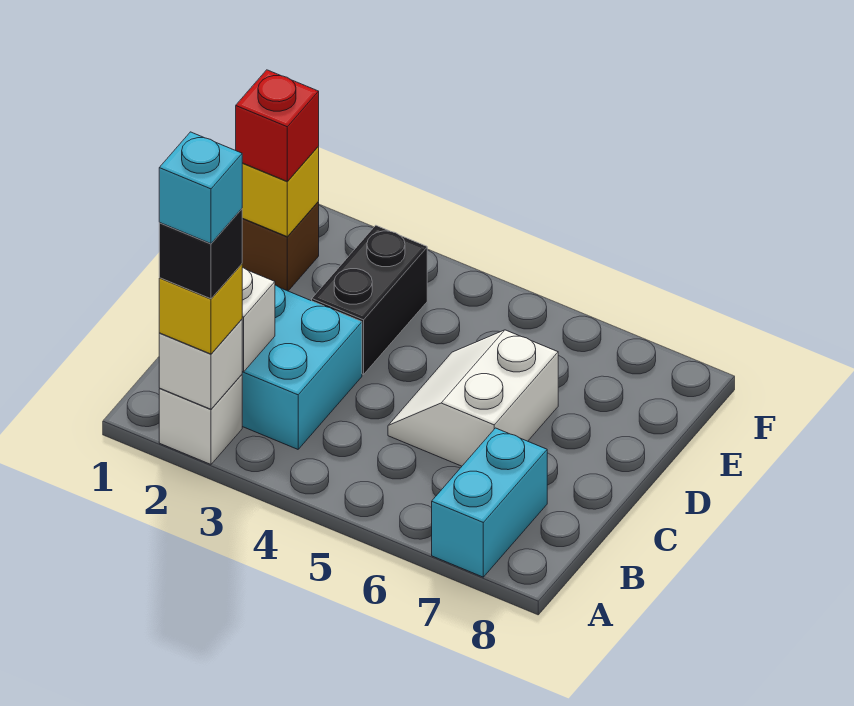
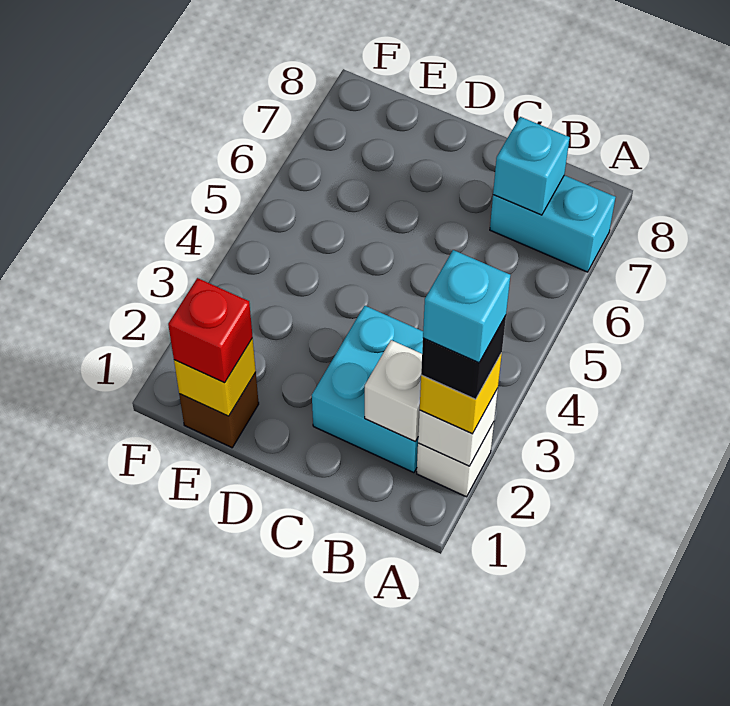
none -> cyan 1x1 brick [493,117,570,215]
white 2x2 slope [388,330,558,466] -> none
black 1x2 brick [312,225,427,374] -> none

